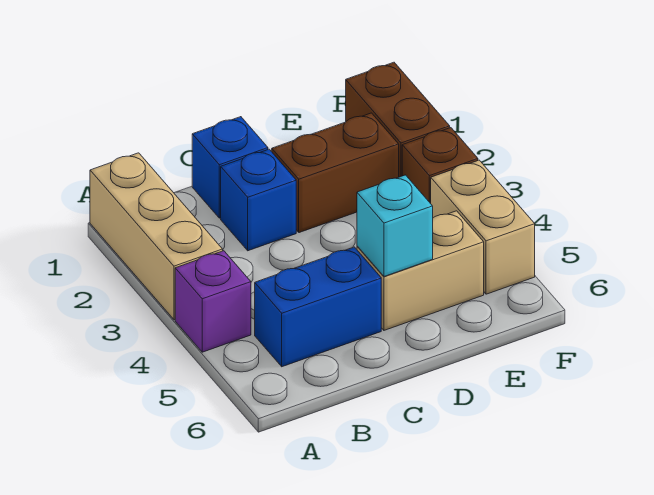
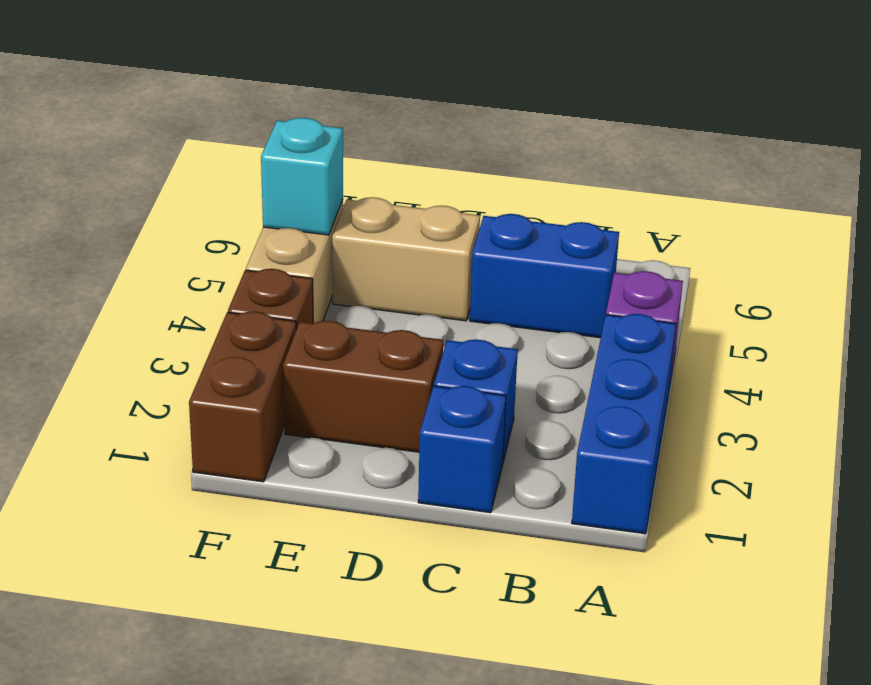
tan 1x3 brick [90,153,223,320] -> blue 1x3 brick [572,314,676,534]
cyan 1x1 brick [357,175,433,276] -> cyan 1x1 brick moved to [261,118,343,235]

